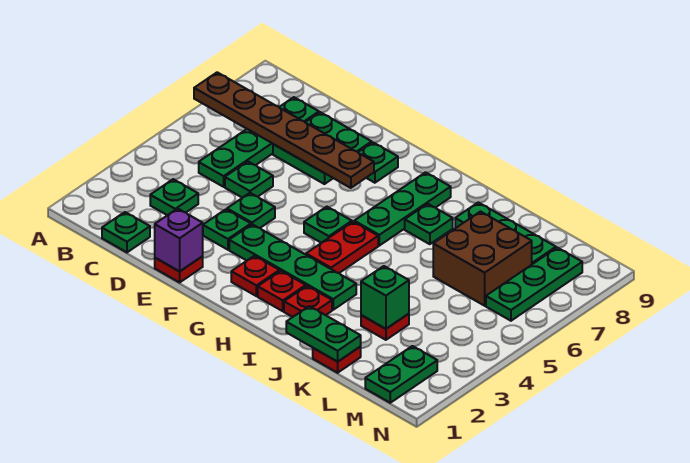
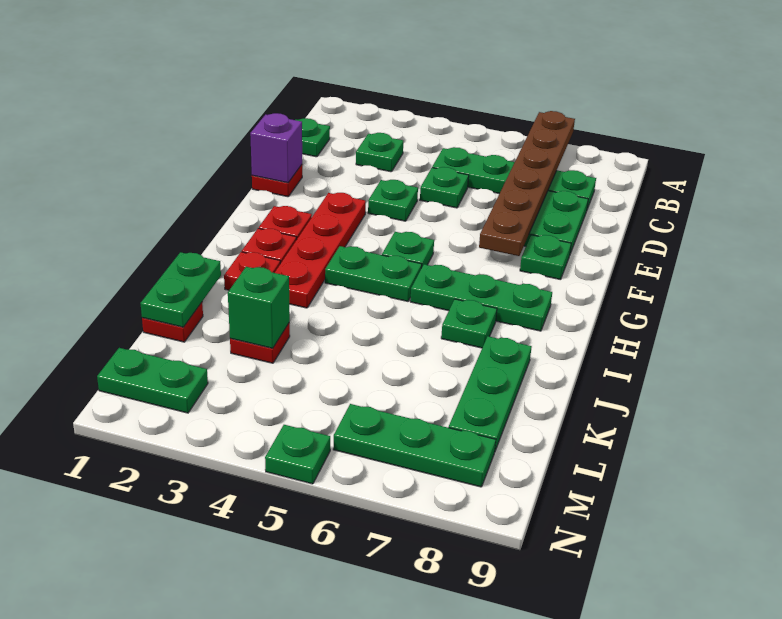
green 1x1 plate [203,209,251,250] -> green 1x1 plate moved to [265,425,330,484]
green 1x4 plate [229,224,356,310] -> red 1x4 plate [275,193,366,308]
red 1x2 plate [306,222,378,273] -> green 1x2 plate [325,246,422,301]
brown 2x2 brick [433,212,532,306] -> none

